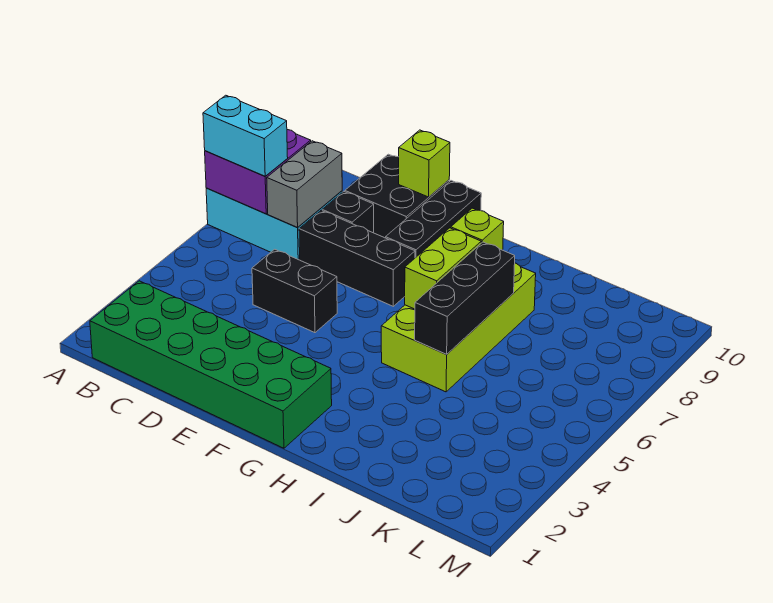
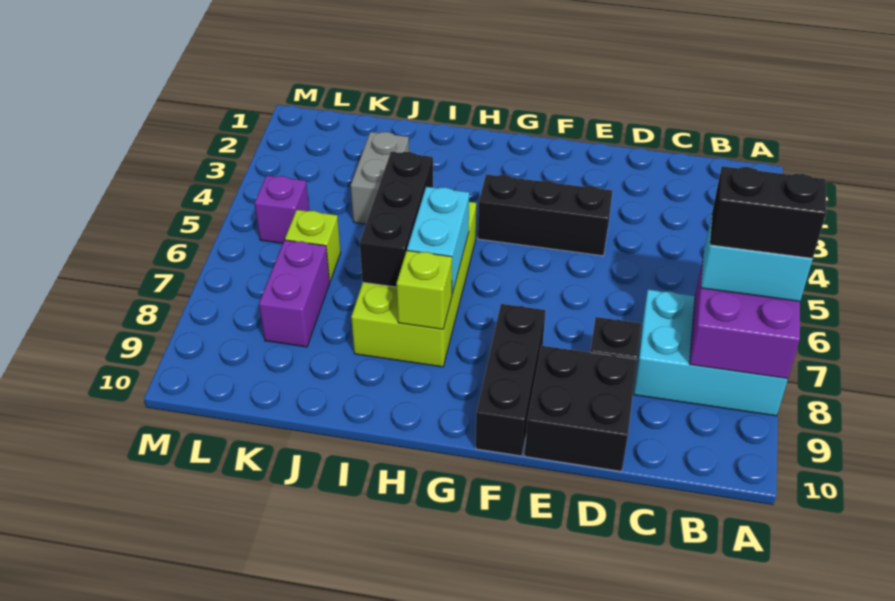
green 2x6 brick [90,281,332,448] -> none
grey 1x2 brick [267,141,342,228] -> grey 1x2 brick moved to [351,132,409,224]
black 1x2 brick [252,249,337,333] -> black 1x2 brick moved to [710,166,826,258]
black 1x3 brick [299,211,415,306] -> black 1x3 brick moved to [478,174,613,256]
lime 1x1 brick [399,130,450,197] -> lime 1x1 brick moved to [285,210,341,281]
lime 1x2 brick [405,228,481,309] -> cyan 1x2 brick [407,187,469,294]
none -> purple 1x2 brick [259,240,330,347]
none -> purple 1x1 brick [255,176,309,243]

